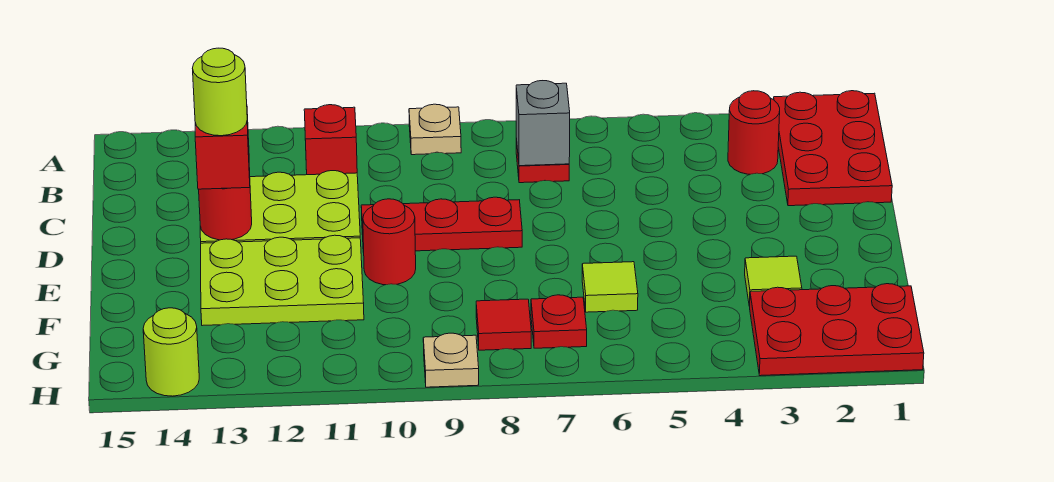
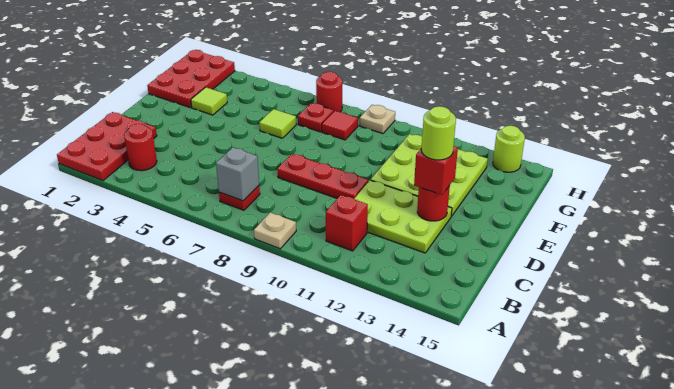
red 1x1 round brick [363,199,416,285] -> red 1x1 round brick moved to [316,72,342,112]
lime 2x3 plate [201,235,364,326] -> lime 3x3 plate [371,134,488,216]
red 2x3 plate [750,284,924,376] -> red 2x3 plate turned to [147,50,235,108]

